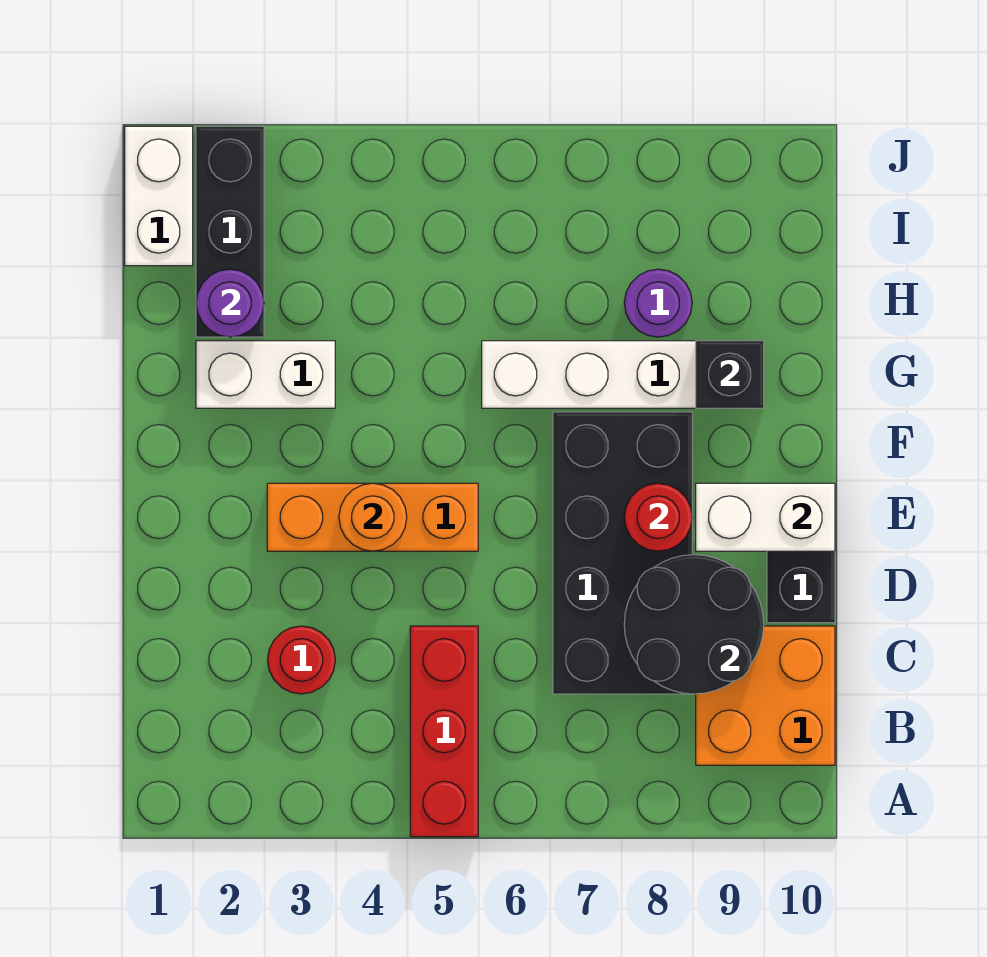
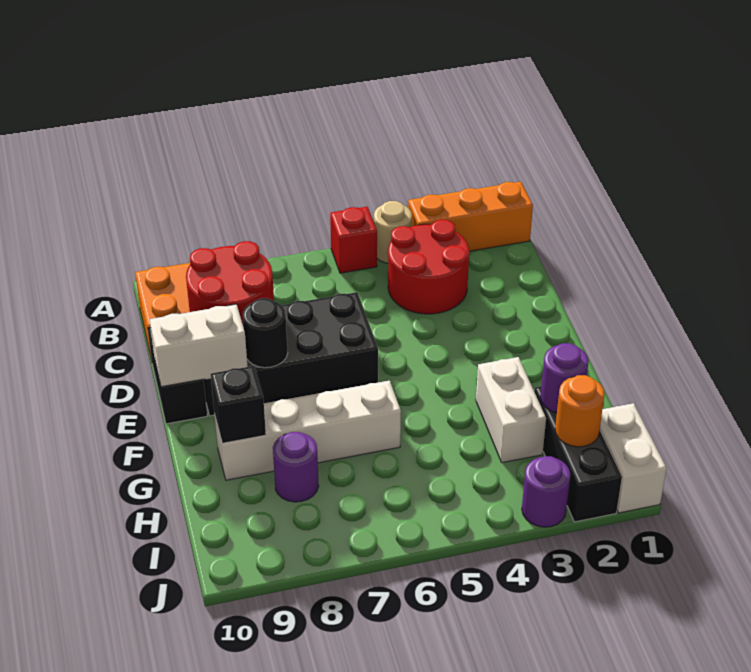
none -> tan 1x1 round brick [374,201,412,263]
red 1x3 brick [410,626,478,837] -> red 1x1 brick [330,207,377,273]
red 1x1 round brick [268,626,335,694] -> red 2x2 round brick [388,220,469,314]
black 2x4 brick [553,412,692,694] -> black 2x4 brick turned to [203,292,378,416]
black 2x2 round brick [624,555,764,694] -> red 2x2 round brick [186,241,274,327]
orange 1x3 brick [267,483,478,551] -> orange 1x3 brick moved to [408,182,533,251]
orange 1x1 round brick [339,483,407,551] -> orange 1x1 round brick moved to [555,375,605,447]
red 1x1 round brick [624,483,692,551] -> black 1x1 round brick [243,298,288,368]
white 1x2 brick [196,341,335,408] -> white 1x2 brick turned to [476,357,546,463]
none -> purple 1x1 round brick [522,456,571,527]

